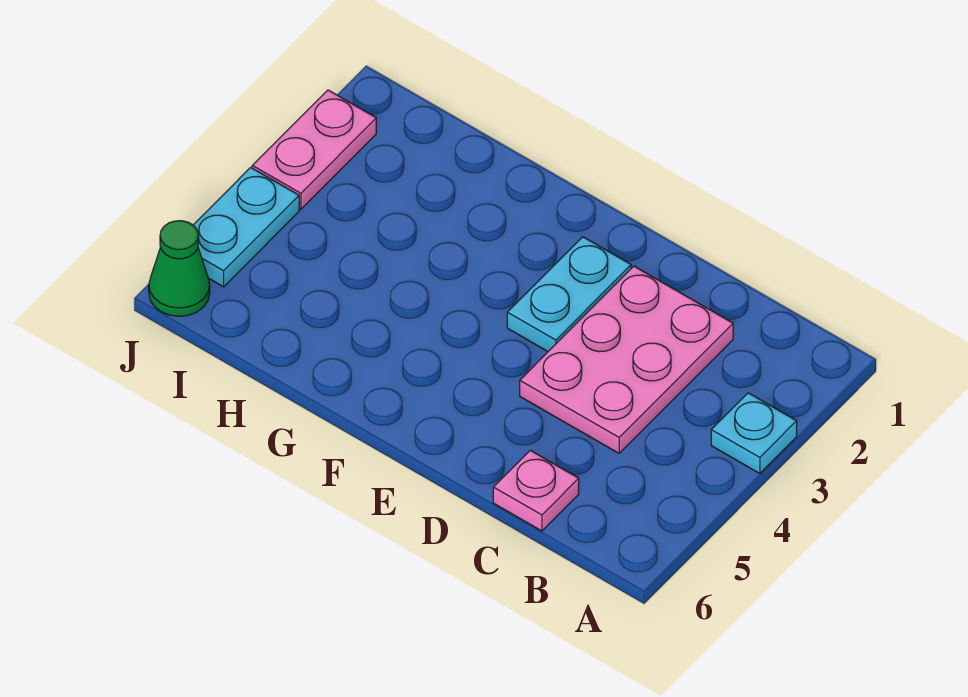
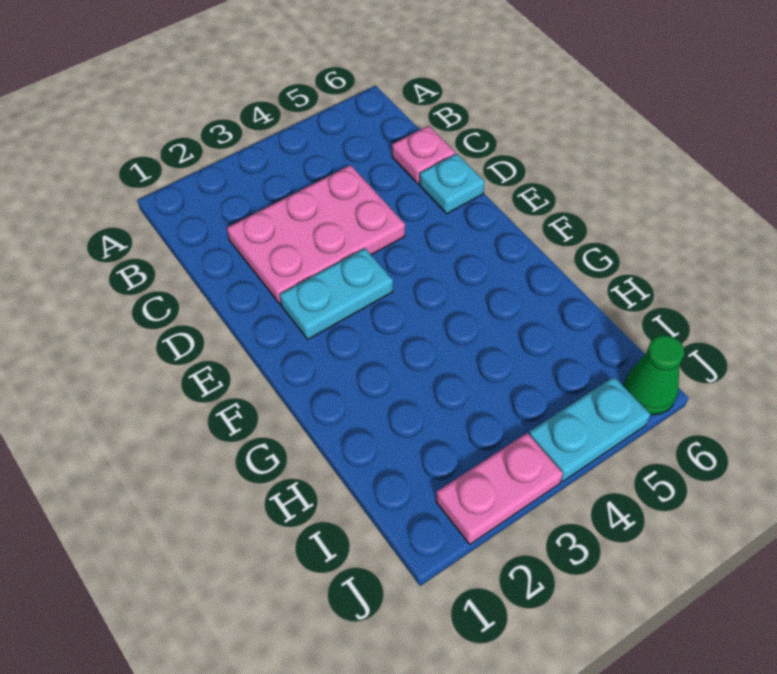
cyan 1x1 plate [711,393,797,474] -> cyan 1x1 plate moved to [419,154,485,214]

